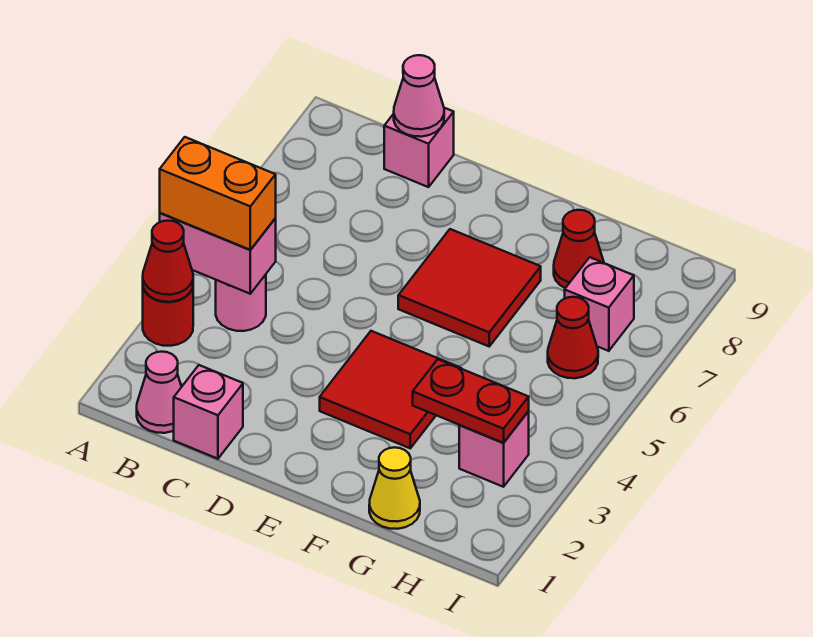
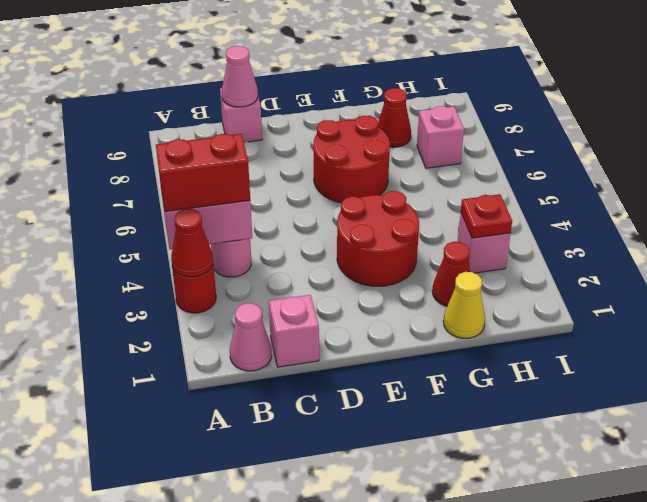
orange 1x2 brick [160,137,276,250] -> red 1x2 brick [156,134,250,212]
red 2x2 tile [320,331,462,448] -> red 2x2 round brick [337,191,419,286]
red 2x2 tile [398,229,541,346] -> red 2x2 round brick [313,116,390,203]
red 1x2 plate [413,359,529,443] -> red 1x1 plate [461,194,512,238]
red 1x1 cone [548,297,598,378] -> red 1x1 cone moved to [432,242,470,306]

